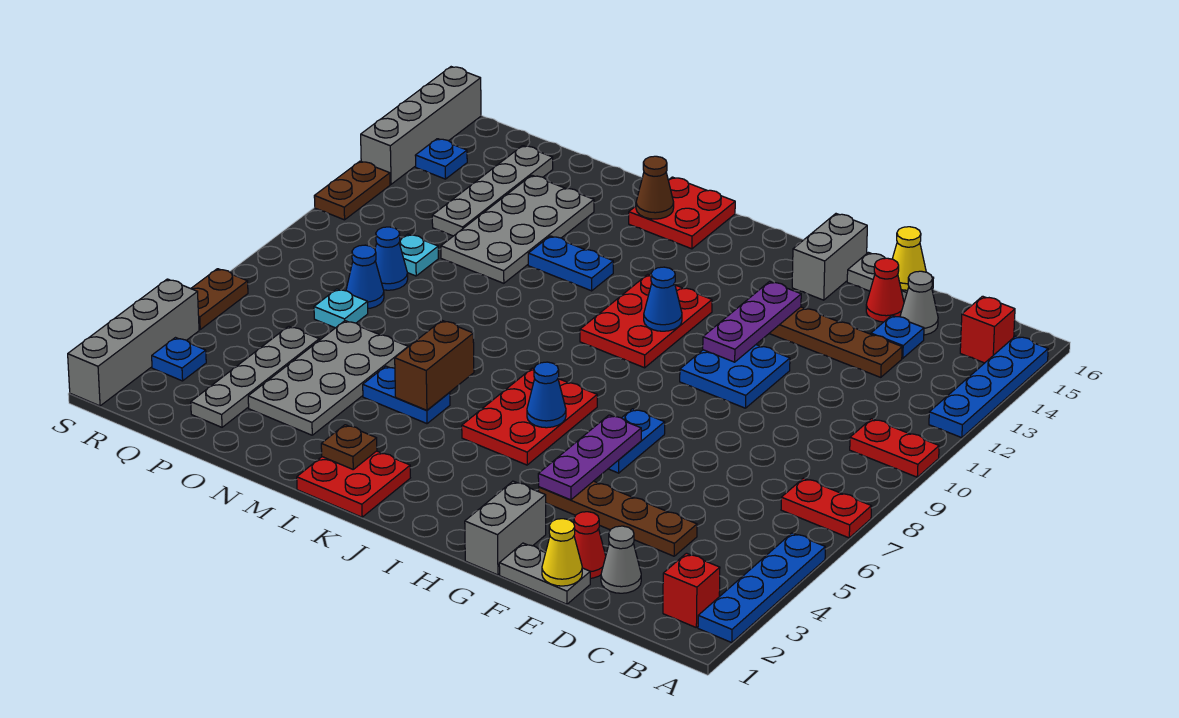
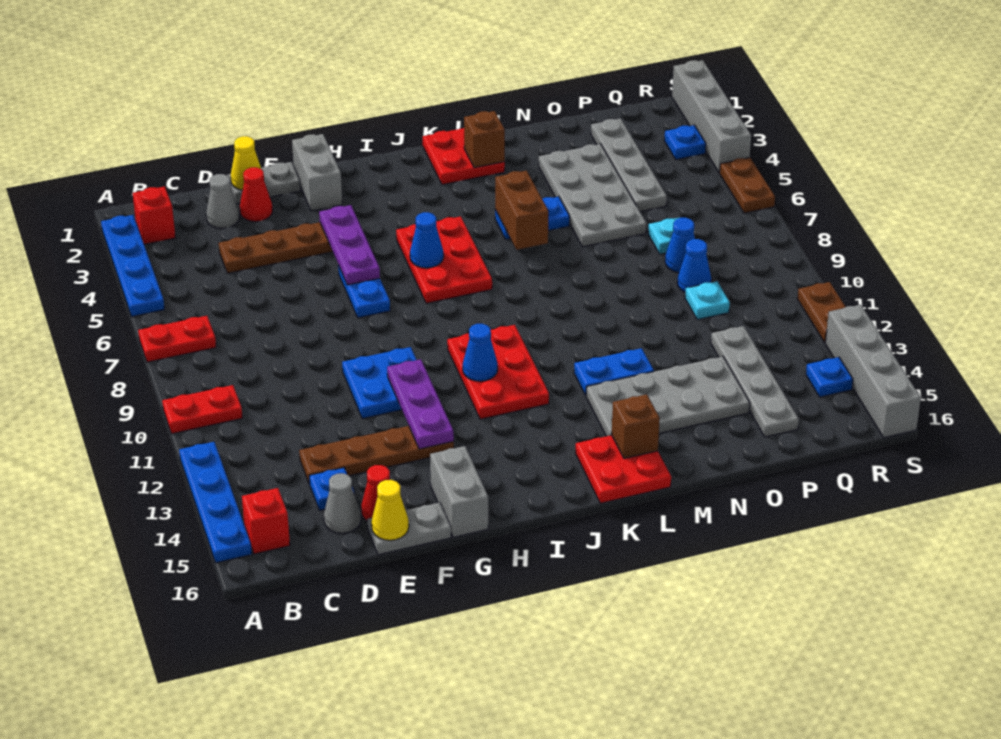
brown 1x1 plate [321,425,377,469] -> brown 1x1 brick [464,111,505,168]
brown 1x1 cone [636,156,674,219] -> brown 1x1 brick [612,394,660,458]
grey 2x4 plate [441,175,594,283] -> grey 2x4 plate turned to [586,356,750,436]

